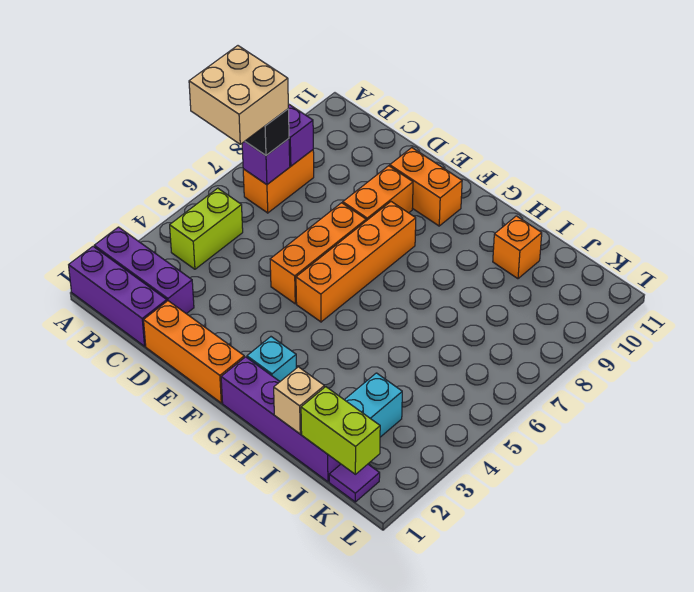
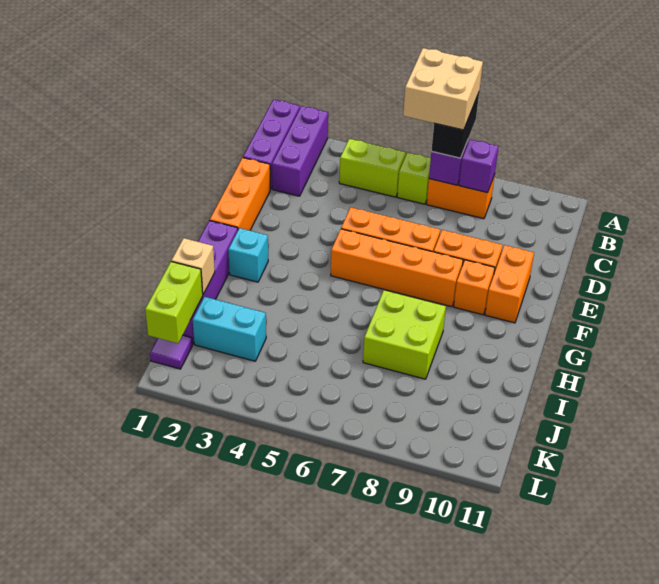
none -> lime 1x1 brick [397,153,431,204]
none -> lime 2x2 brick [363,290,446,379]
orange 1x1 brick [493,216,542,279] -> orange 1x1 brick moved to [454,260,495,315]

